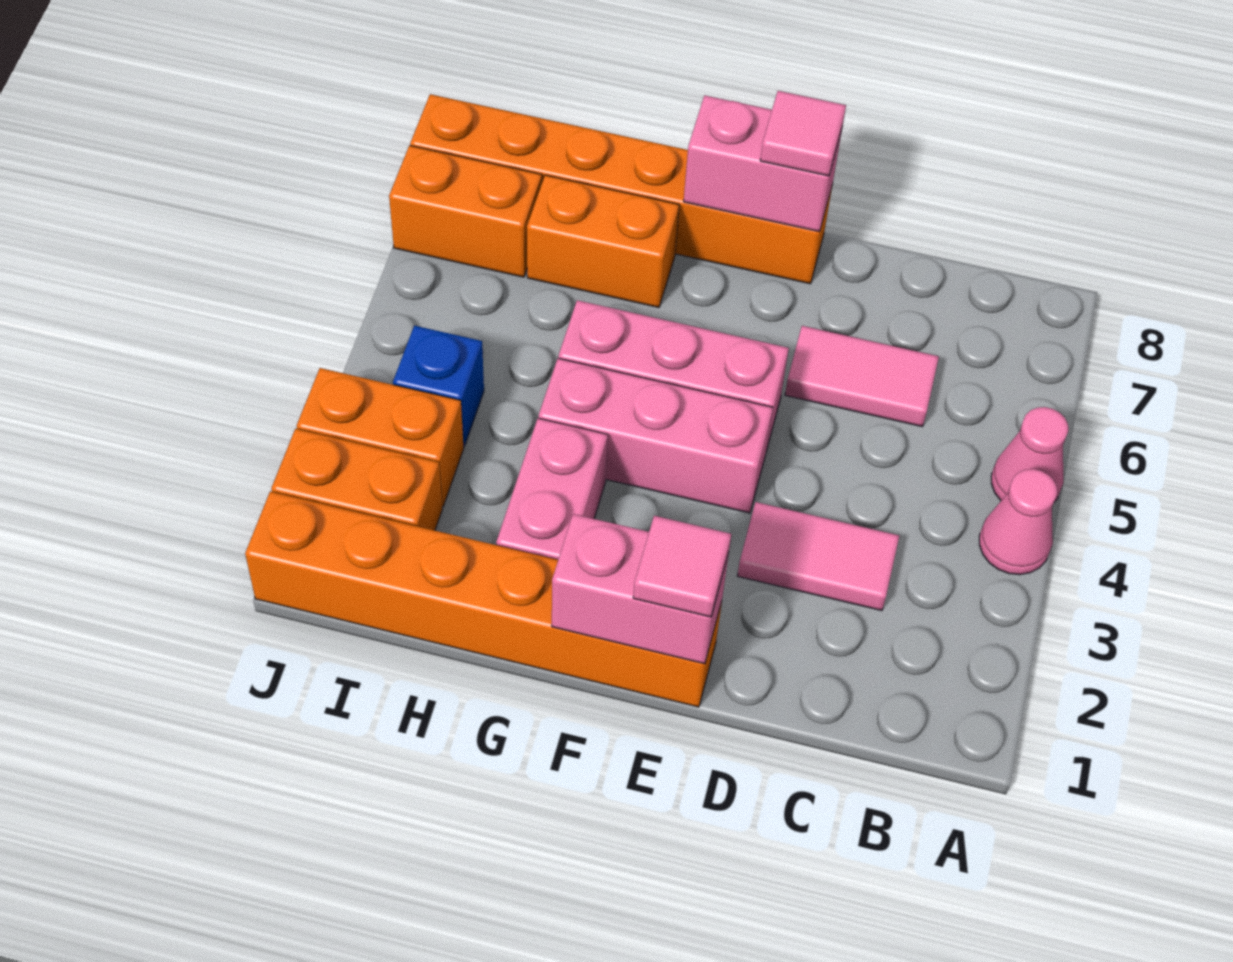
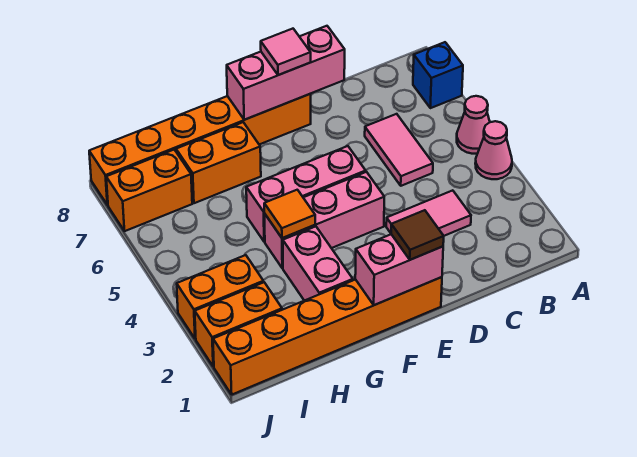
pink 1x2 tile [785,326,939,427] -> pink 1x2 tile turned to [365,114,433,186]
pink 1x1 tile [633,516,731,617] -> brown 1x1 tile [391,210,444,260]
pink 1x2 brick [684,95,842,232] -> pink 1x3 brick [227,26,345,120]
none -> orange 1x1 tile [264,190,315,238]
blue 1x1 brick [393,326,484,446] -> blue 1x1 brick moved to [413,42,463,108]

